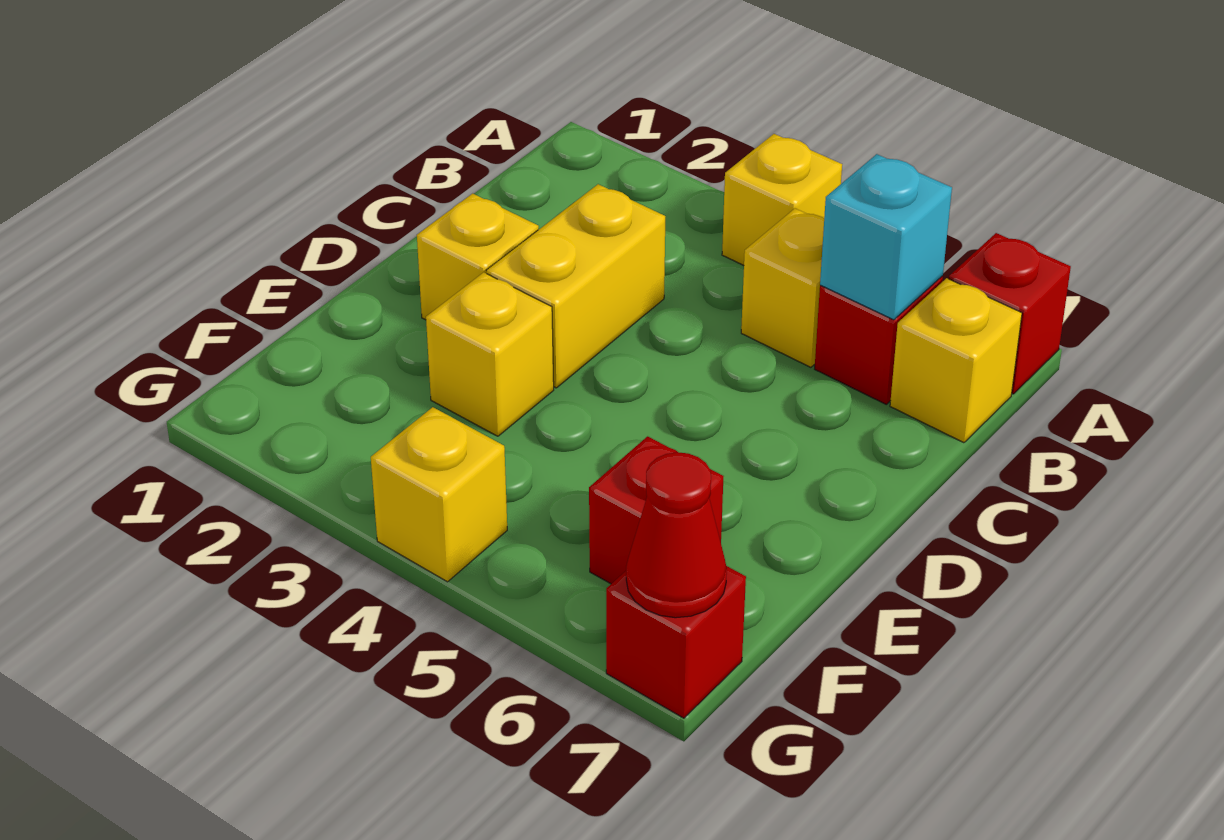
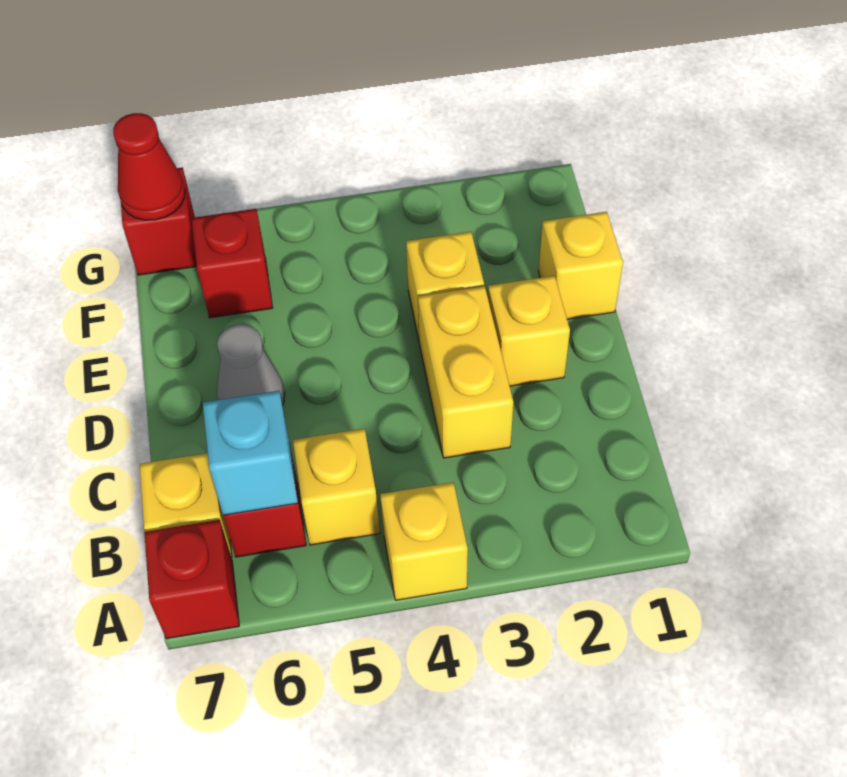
none -> grey 1x1 cone [217,324,285,405]
yellow 1x1 brick [371,407,507,582] -> yellow 1x1 brick moved to [538,212,623,319]

